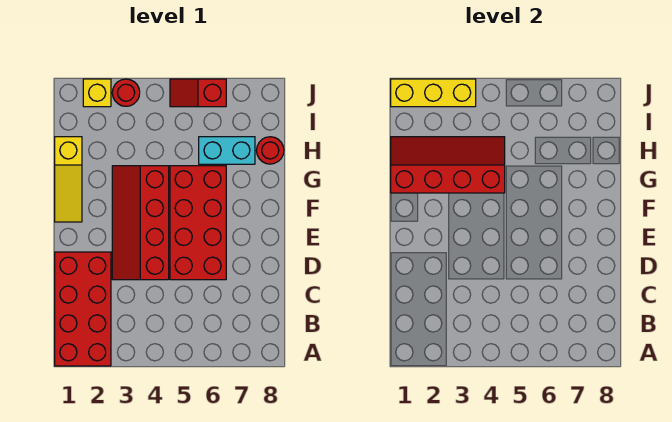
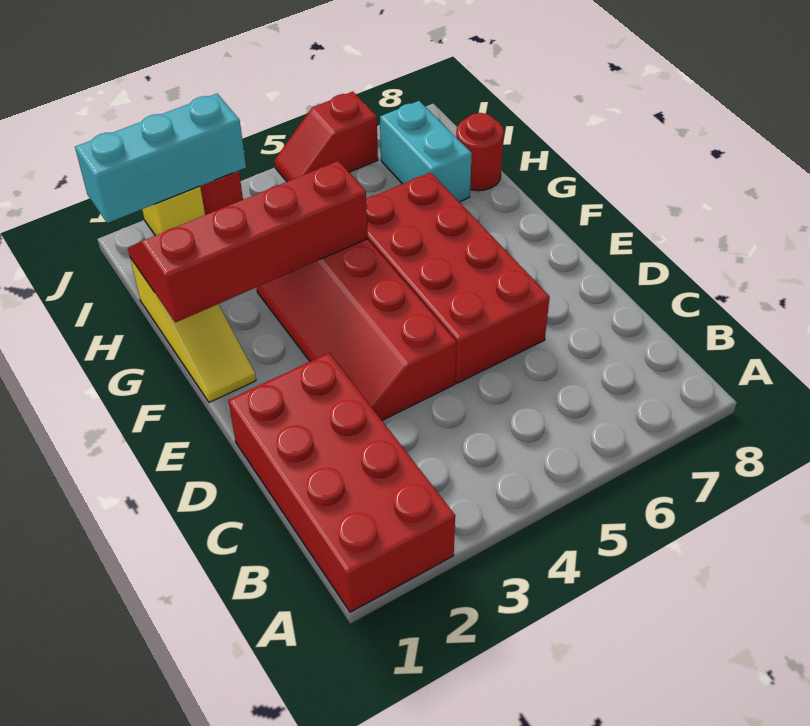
cyan 1x2 brick [199,137,255,164] -> cyan 1x2 brick turned to [380,101,472,202]
yellow 1x3 brick [391,79,476,107] -> cyan 1x3 brick [75,94,246,223]

